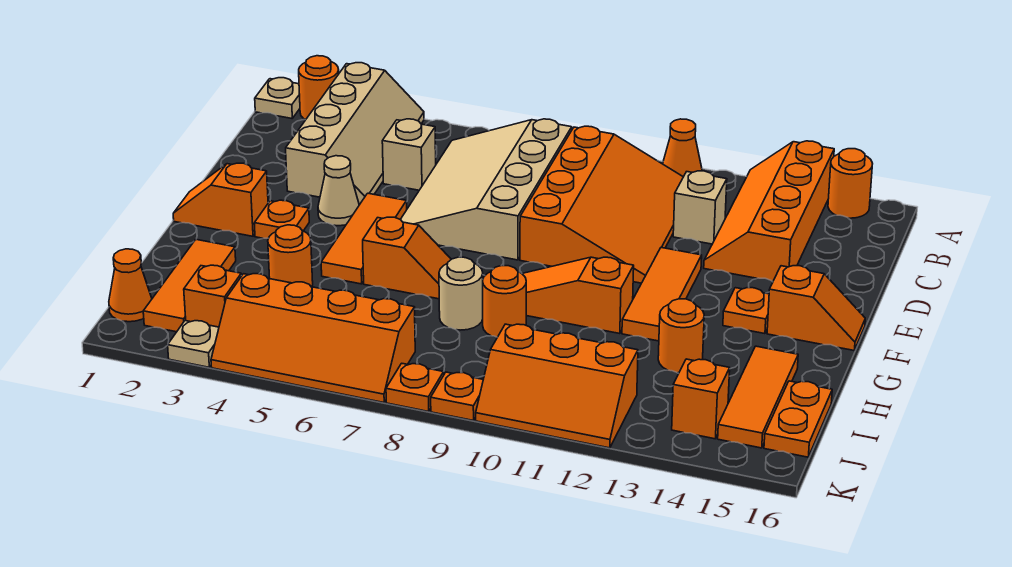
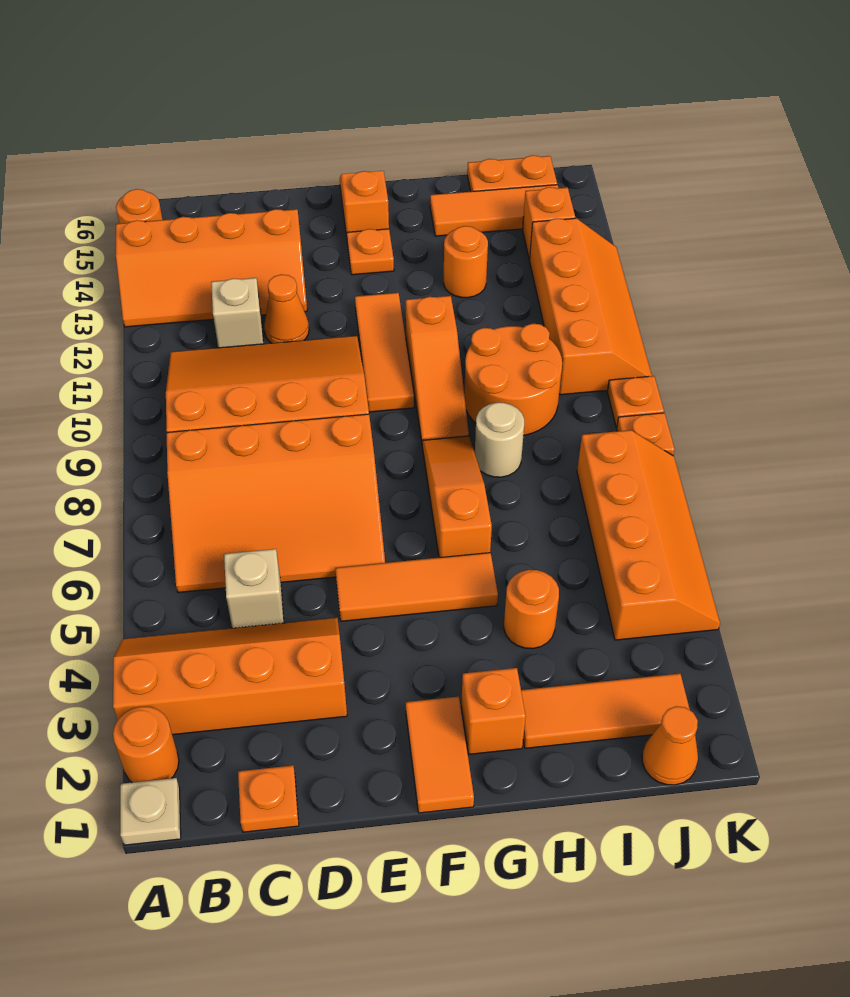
tan 2x4 slope [286,63,424,205] -> orange 2x4 slope [113,618,347,735]
orange 1x1 cone [663,119,702,177] -> orange 1x1 cone moved to [264,274,309,343]
tan 3x4 slope [400,119,572,260] -> orange 3x4 slope [167,414,385,593]
tan 1x1 cone [318,156,359,226] -> none
orange 1x3 tile [622,247,702,341] -> orange 1x3 tile turned to [355,293,414,412]
orange 1x2 slope [173,163,268,236] -> orange 1x2 tile [406,697,474,813]
orange 1x1 plate [254,200,309,238] -> orange 1x1 plate moved to [238,765,299,832]
orange 1x2 slope [363,217,451,299] -> orange 1x3 slope [422,436,492,558]
orange 1x1 round brick [483,265,526,337] -> orange 2x2 round brick [464,324,562,436]
orange 1x1 brick [184,265,241,327] -> orange 1x1 brick moved to [461,668,526,754]
orange 2x3 slope [476,324,638,448] -> orange 2x4 slope [530,218,652,395]
tan 1x1 plate [168,321,219,367] -> none

